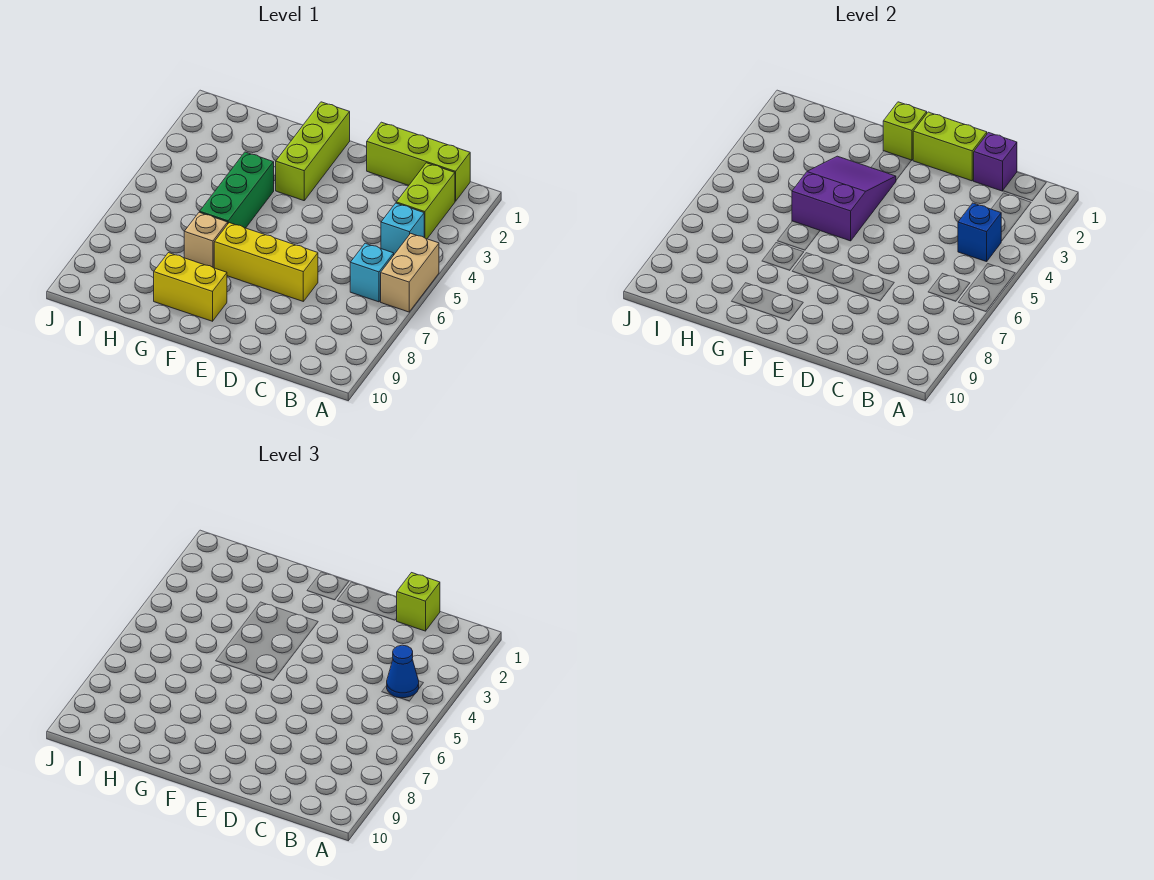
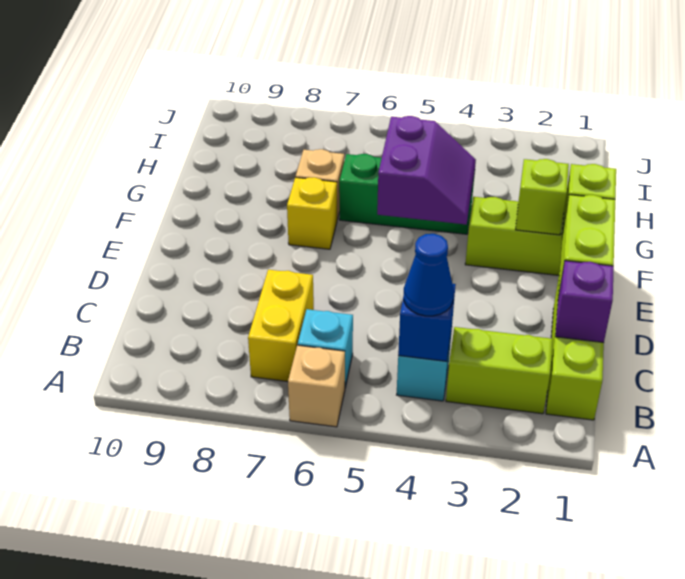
tan 1x2 brick [381,233,439,312] -> tan 1x1 brick [288,345,345,427]
lime 1x1 brick [396,573,440,631] -> lime 1x1 brick moved to [516,159,569,235]
yellow 1x3 brick [214,223,318,301] -> yellow 1x1 brick [287,177,337,249]
purple 2x3 slope [792,156,896,241] -> purple 2x2 slope [377,116,476,225]
yellow 1x2 brick [154,253,227,321] -> yellow 1x2 brick moved to [248,270,314,382]

